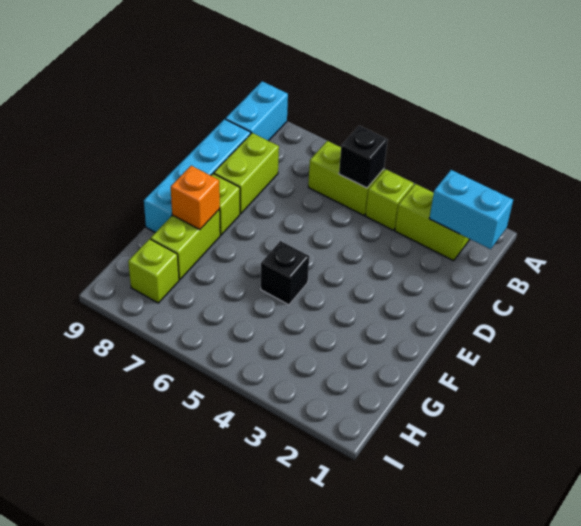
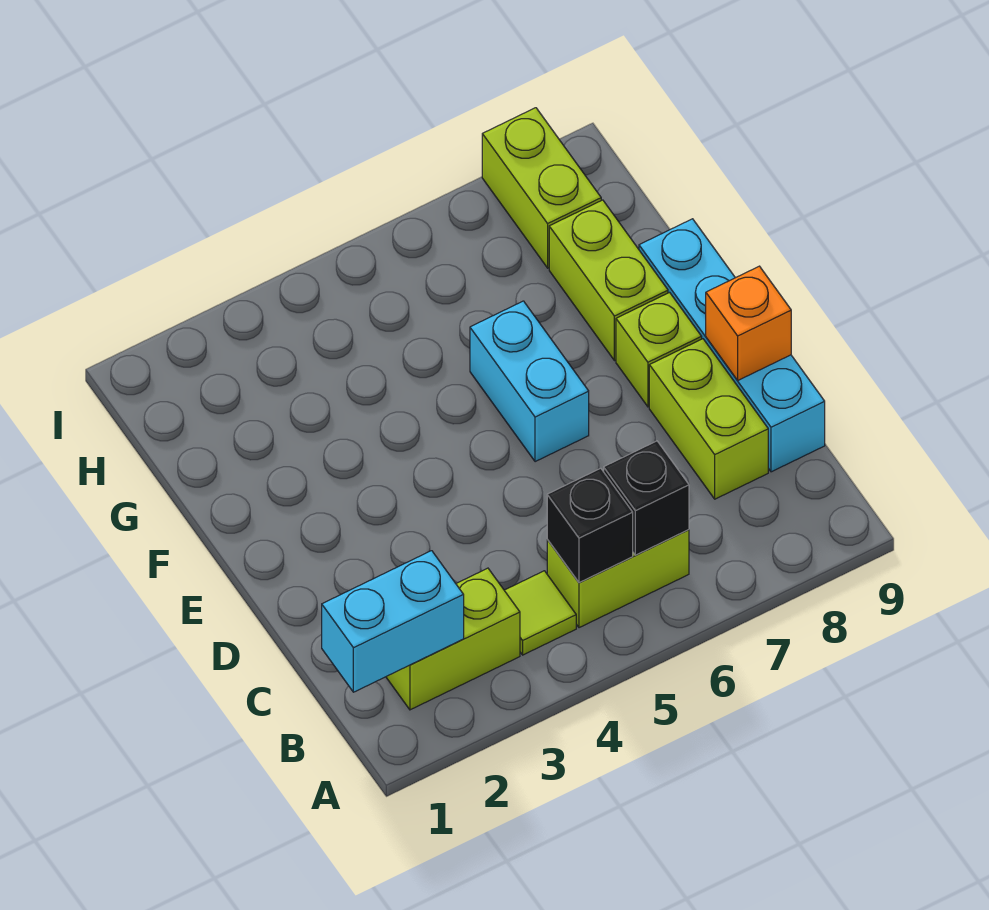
cyan 1x2 brick [225,81,288,141] -> cyan 1x2 brick moved to [470,301,589,462]
lime 1x1 brick [366,169,414,230] -> lime 1x1 tile [504,571,576,655]
black 1x1 brick [261,241,309,305] -> black 1x1 brick moved to [604,441,689,555]
orange 1x1 brick [171,166,220,230] -> orange 1x1 brick moved to [706,266,791,380]
lime 1x1 brick [128,239,179,303] -> lime 1x2 brick [482,108,601,268]

